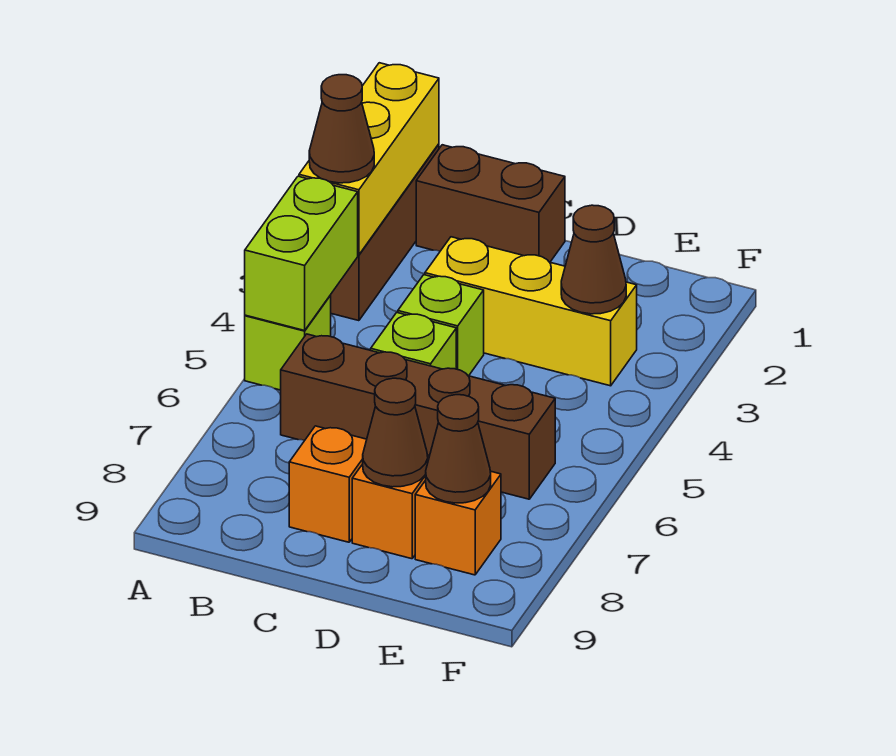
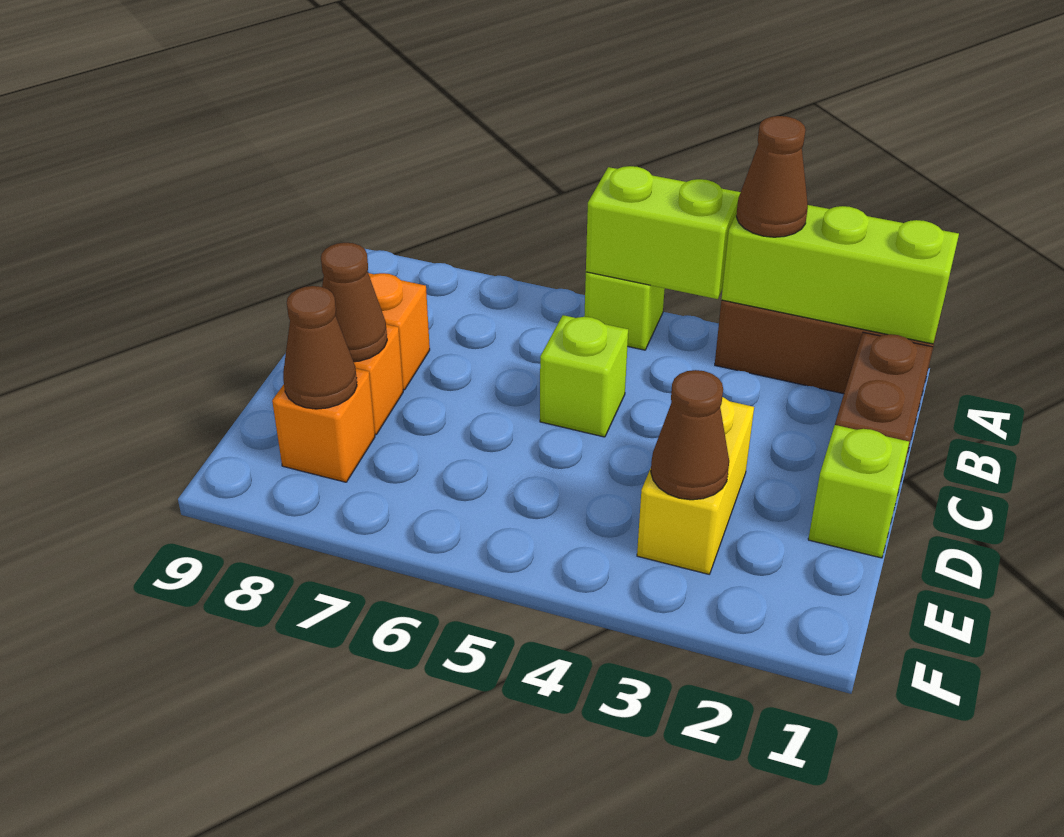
yellow 1x3 brick [299,63,439,255] -> lime 1x3 brick [721,205,959,344]
brown 1x4 brick [281,334,555,499] -> none
yellow 1x3 brick [425,237,637,386] -> yellow 1x2 brick [637,397,754,574]
lime 1x1 brick [398,275,484,376] -> lime 1x1 brick moved to [808,425,909,558]

